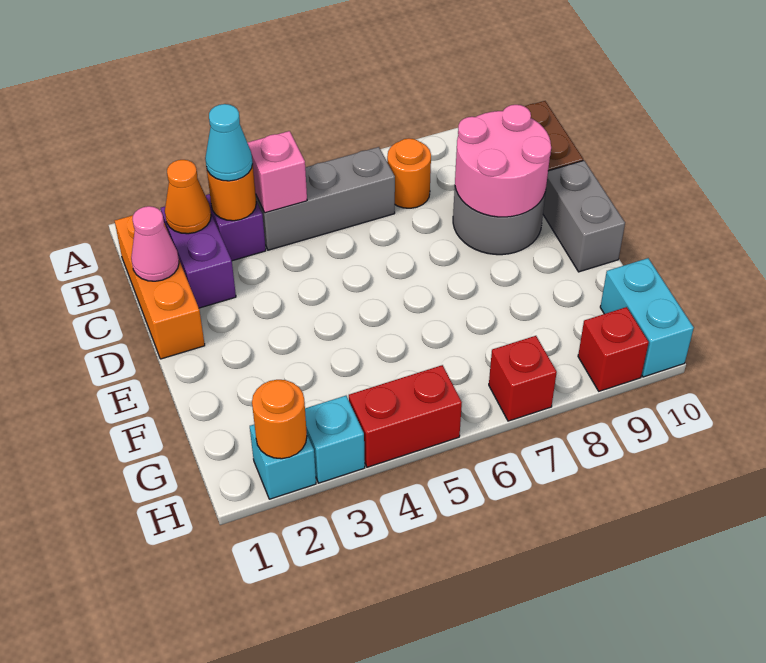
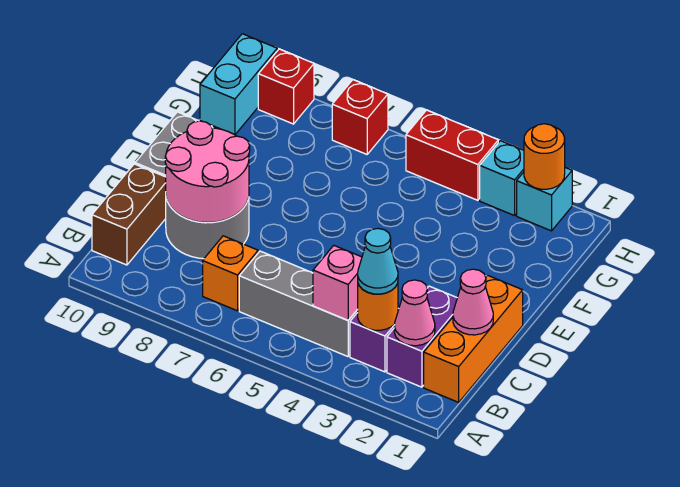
orange 1x1 cone [165,160,211,234] -> pink 1x1 cone [394,280,435,346]
orange 1x1 round brick [387,138,431,208] -> orange 1x1 brick [203,236,258,311]

